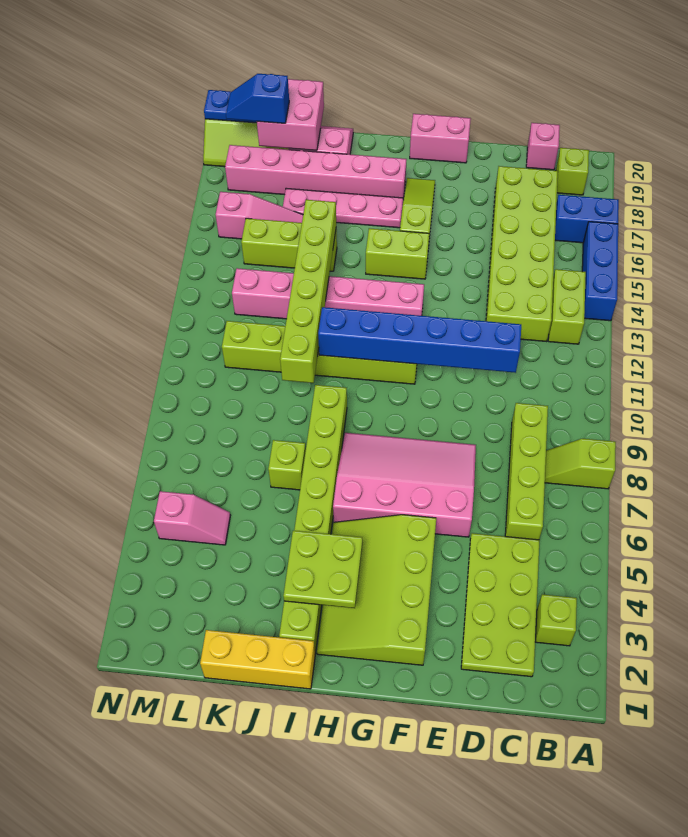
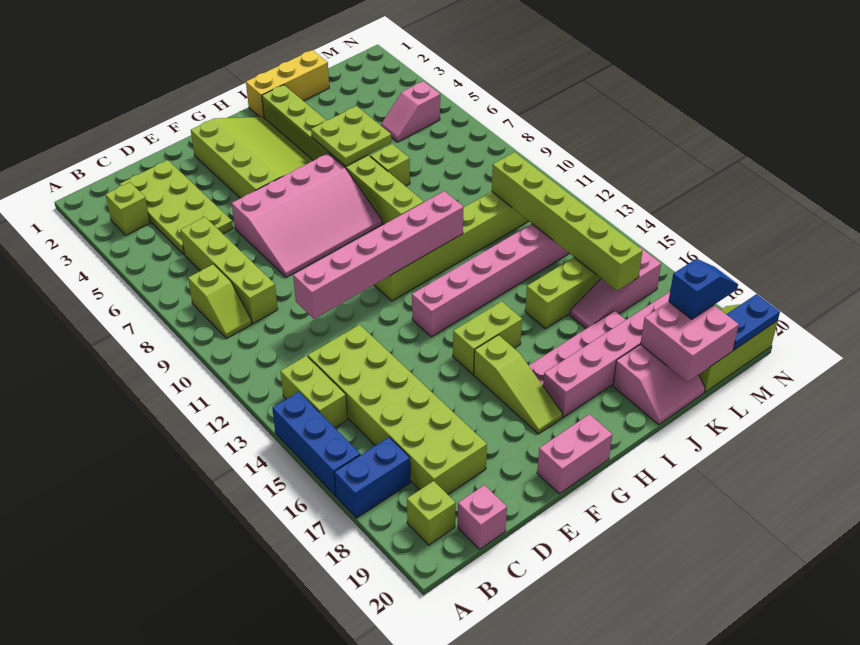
lime 1x2 slope [545,439,616,489] -> lime 1x2 slope turned to [188,264,252,338]
blue 1x6 brick [318,307,521,373] -> pink 1x6 brick [293,191,464,319]
lime 2x2 plate [283,531,362,608] -> lime 2x2 plate moved to [311,106,391,166]
lime 1x6 brick [280,200,336,383] -> lime 1x6 brick moved to [492,152,642,291]

